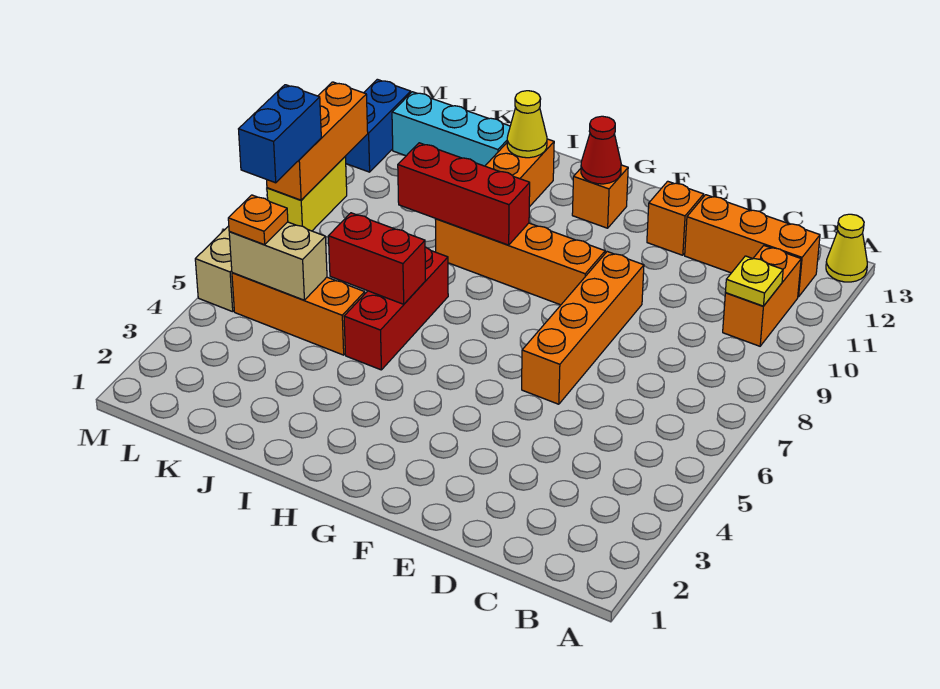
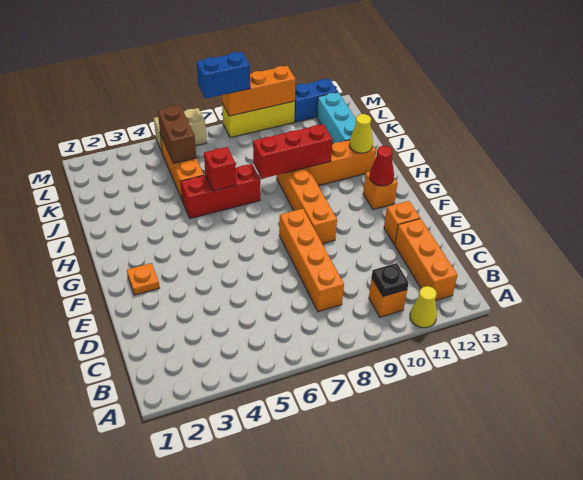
yellow 1x1 cone [826,214,867,282] -> yellow 1x1 cone moved to [410,286,437,328]
orange 1x2 brick [723,246,801,346] -> orange 1x1 brick [369,278,407,317]
yellow 1x1 plate [725,256,783,306] -> black 1x1 plate [372,263,408,297]
orange 1x4 brick [522,252,644,404] -> orange 1x4 brick turned to [279,209,344,312]
red 1x3 brick [398,143,530,245] -> red 1x3 brick turned to [253,124,333,179]
red 1x2 brick [328,213,426,304] -> red 1x1 brick [204,147,236,191]
tan 1x2 brick [229,222,327,300] -> brown 1x2 brick [158,105,196,163]
orange 1x1 plate [228,195,288,245] -> orange 1x1 plate moved to [127,263,160,295]
yellow 1x2 brick [267,157,347,231] -> yellow 1x3 brick [222,101,295,138]

